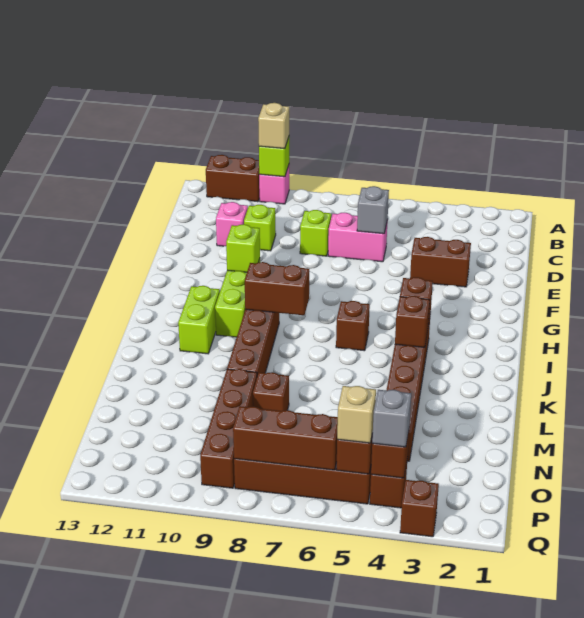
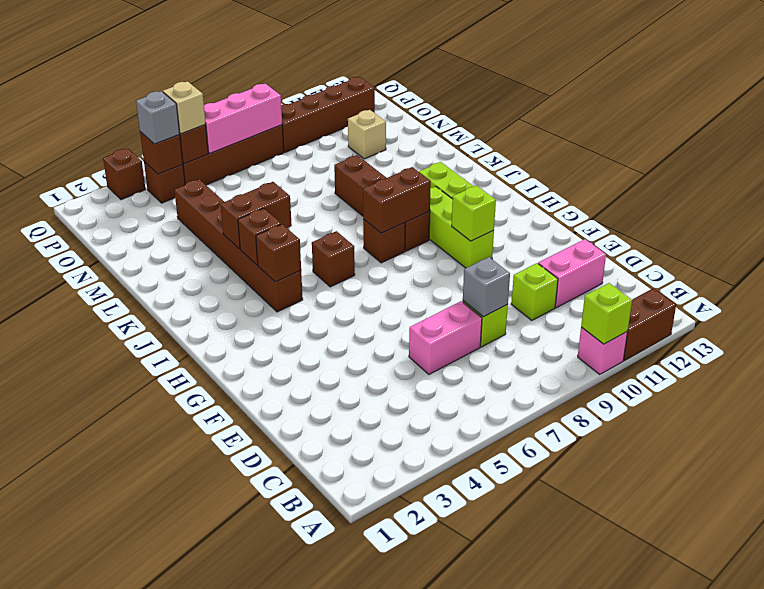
tan 1x1 brick [258,103,289,149] -> tan 1x1 brick moved to [348,110,386,159]
grey 1x1 brick [357,186,389,234] -> grey 1x1 brick moved to [463,257,510,317]
pink 1x1 brick [216,202,248,246] -> pink 1x2 brick [538,239,606,308]
brown 1x2 brick [410,237,471,287] -> brown 1x2 brick moved to [221,182,292,249]
brown 1x1 brick [253,372,289,411] -> brown 1x1 brick moved to [363,219,405,263]
brown 1x4 brick [200,369,257,488] -> brown 1x4 brick turned to [281,77,375,152]
brown 1x3 brick [233,406,338,470] -> pink 1x3 brick [204,83,282,153]

